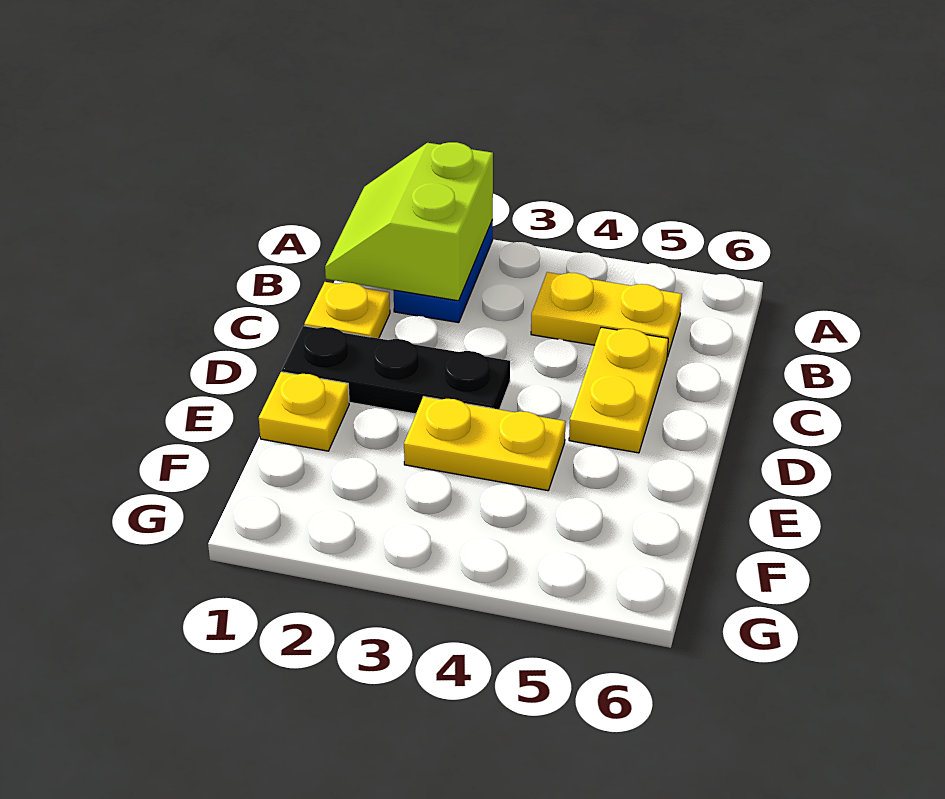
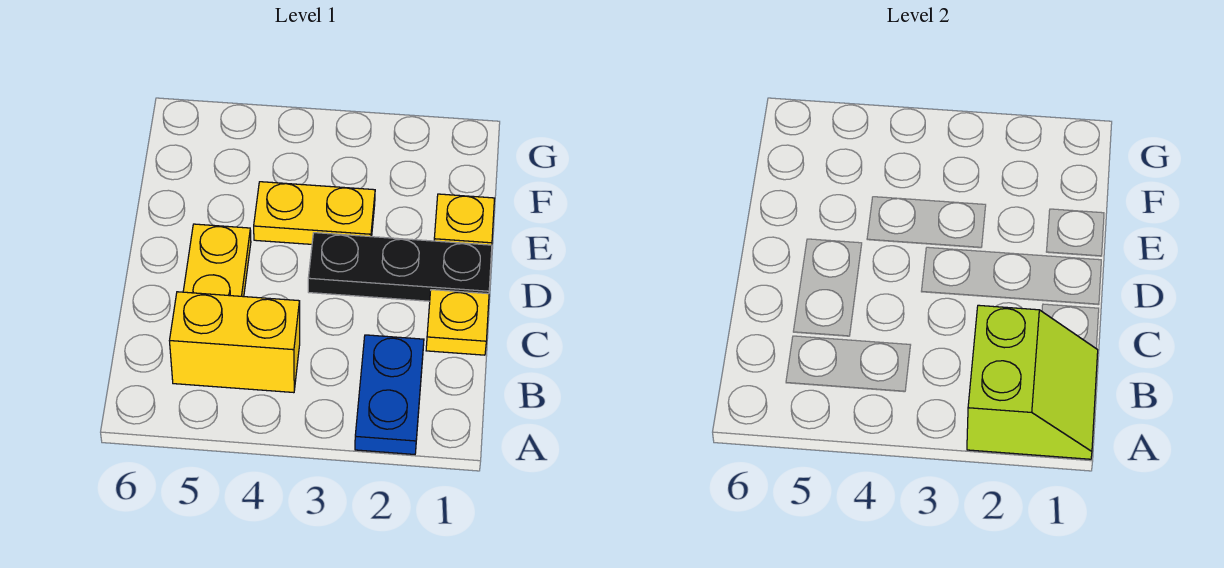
yellow 1x2 plate [531,272,682,357] -> yellow 1x2 brick [170,292,300,393]

